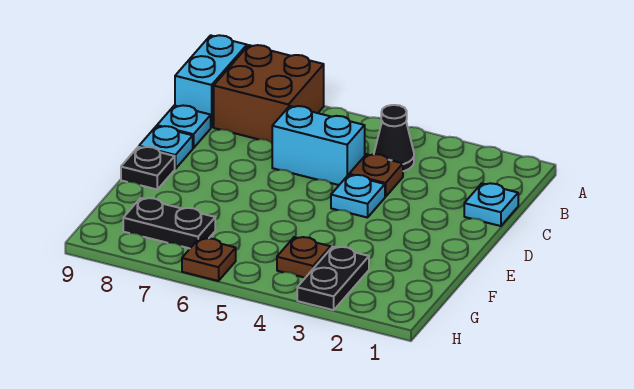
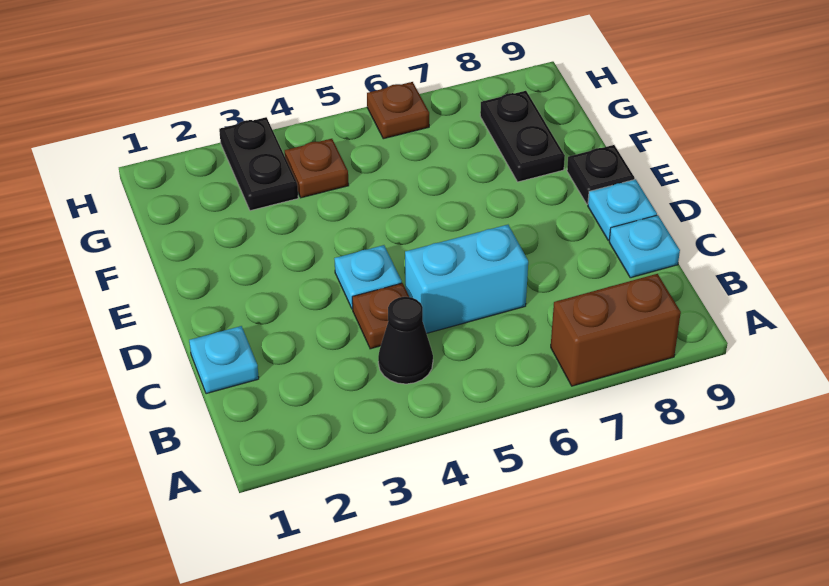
brown 2x2 brick [214,45,324,143] -> brown 1x2 brick [551,274,681,386]
cyan 1x2 brick [175,35,247,127] -> none
black 1x2 plate [123,198,215,248] -> black 1x2 plate turned to [480,91,565,182]

